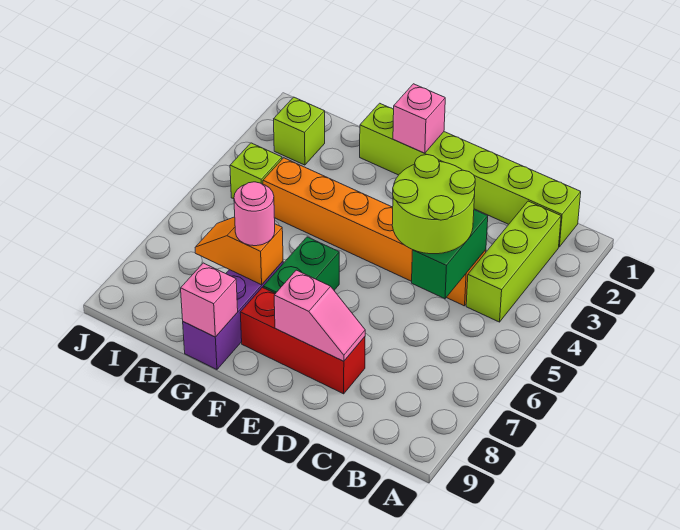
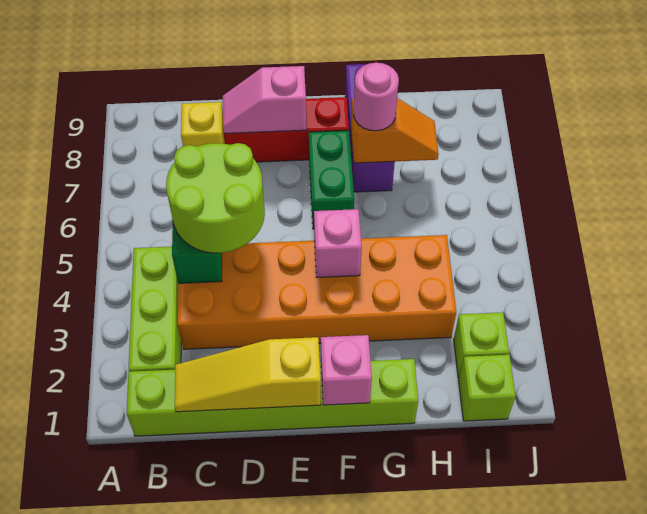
none -> yellow 1x3 slope [175,337,321,412]
orange 1x6 brick [263,158,486,306] -> orange 2x6 brick [178,235,456,349]
none -> yellow 1x1 brick [181,102,225,146]
pink 1x1 brick [181,263,238,337] -> pink 1x1 brick moved to [314,209,362,277]
lime 1x1 brick [230,143,282,199] -> lime 1x1 brick moved to [458,355,516,421]

